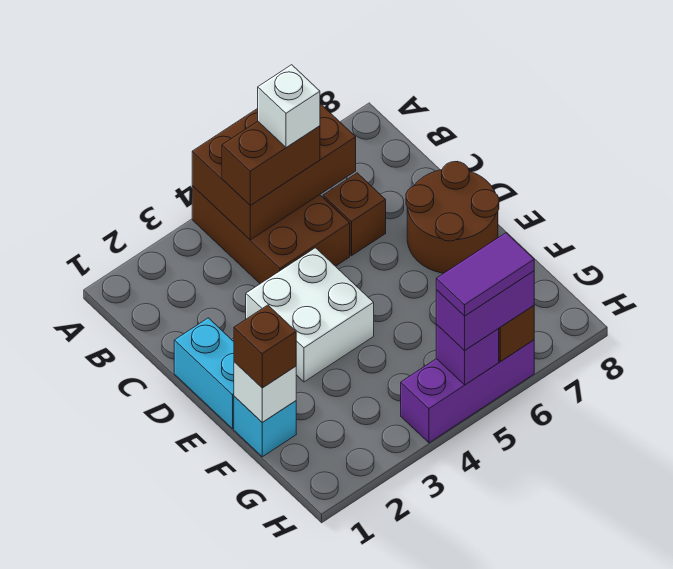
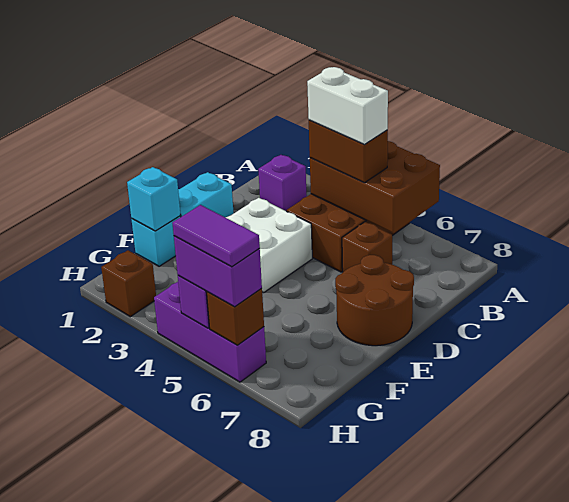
none -> purple 1x1 brick [258,155,307,211]
white 1x1 brick [258,65,320,148] -> white 1x2 brick [307,67,388,145]
white 1x1 brick [234,362,296,422] -> cyan 1x1 brick [127,167,181,231]
brown 1x1 brick [234,305,296,388] -> brown 1x1 brick moved to [101,250,156,317]

